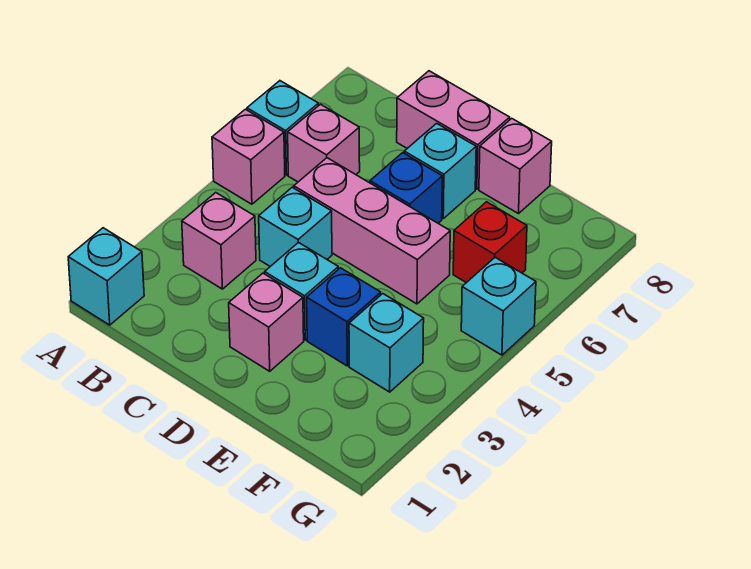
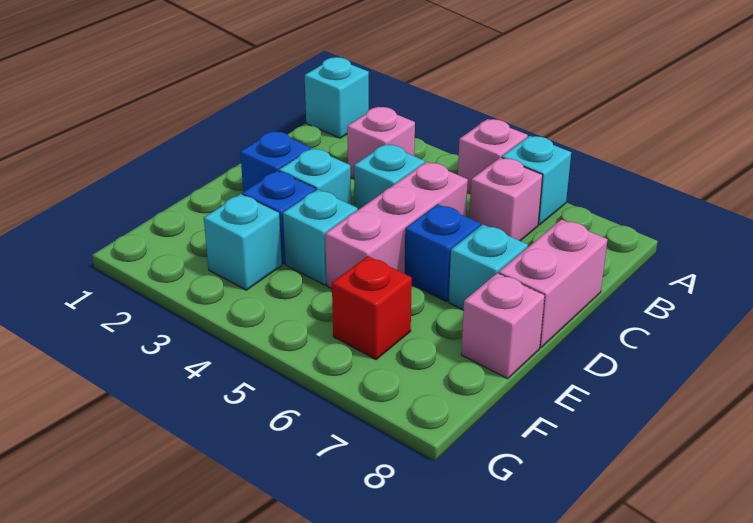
pink 1x1 brick [229,273,304,371] -> blue 1x1 brick [240,131,311,192]
cyan 1x1 brick [461,257,536,355] -> cyan 1x1 brick moved to [283,189,358,285]

